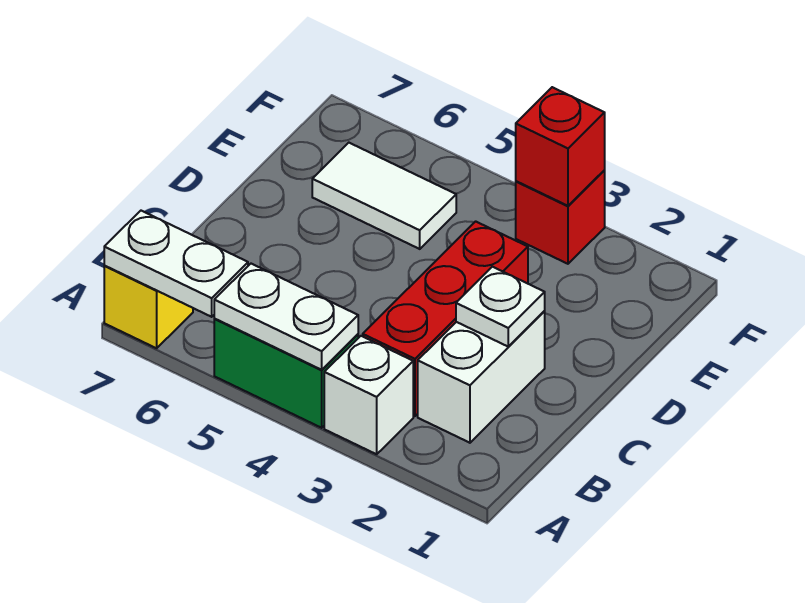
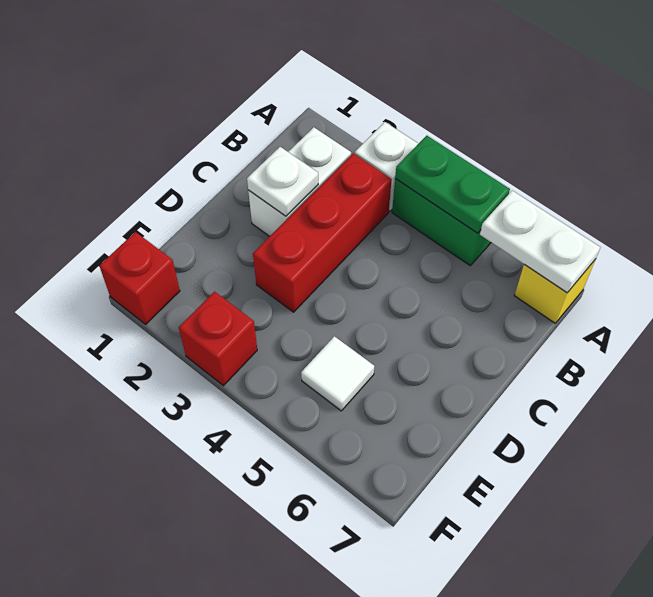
white 1x2 plate [214,264,358,370] -> green 1x2 plate [395,136,510,233]
white 1x2 tile [312,143,456,249] -> white 1x1 tile [301,336,374,411]
red 1x1 brick [516,87,605,206] -> red 1x1 brick moved to [99,232,180,324]

